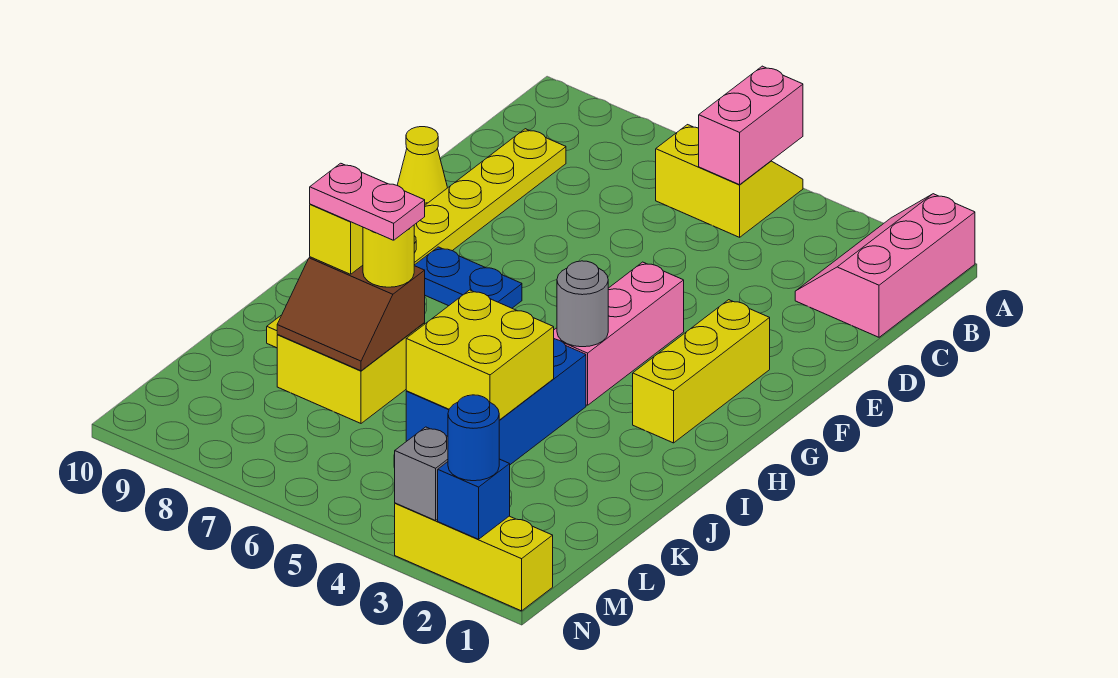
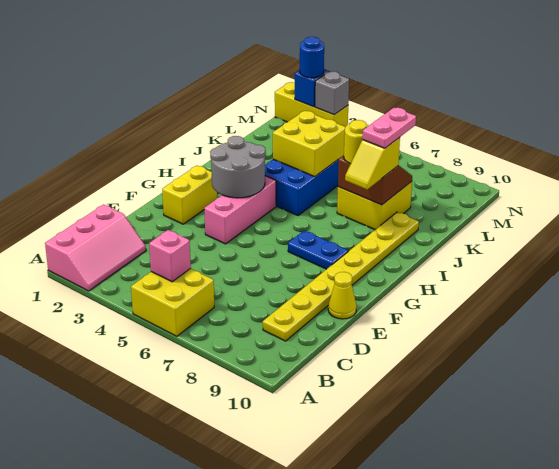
yellow 2x2 slope [656,125,803,237] -> yellow 2x2 brick [131,269,214,336]
pink 1x2 brick [699,66,803,185] -> pink 1x1 brick [149,230,191,282]
yellow 1x3 brick [633,300,770,443] -> yellow 1x2 brick [162,166,217,224]
grey 1x1 round brick [557,261,608,347] -> grey 2x2 round brick [210,136,266,198]
pink 1x2 plate [310,163,425,240] -> pink 1x2 plate turned to [362,108,416,148]

